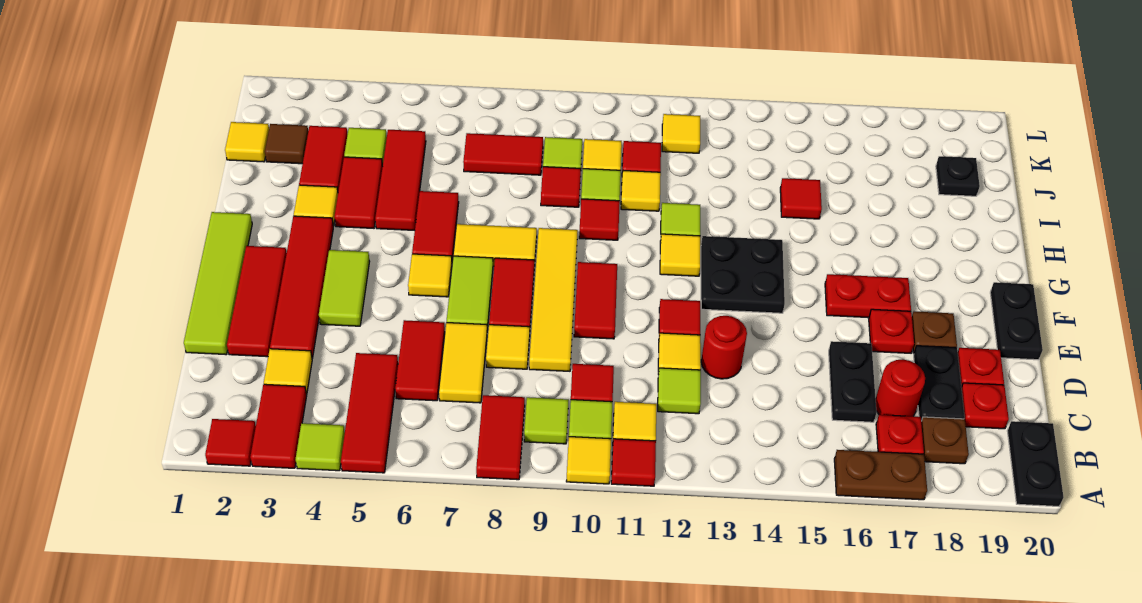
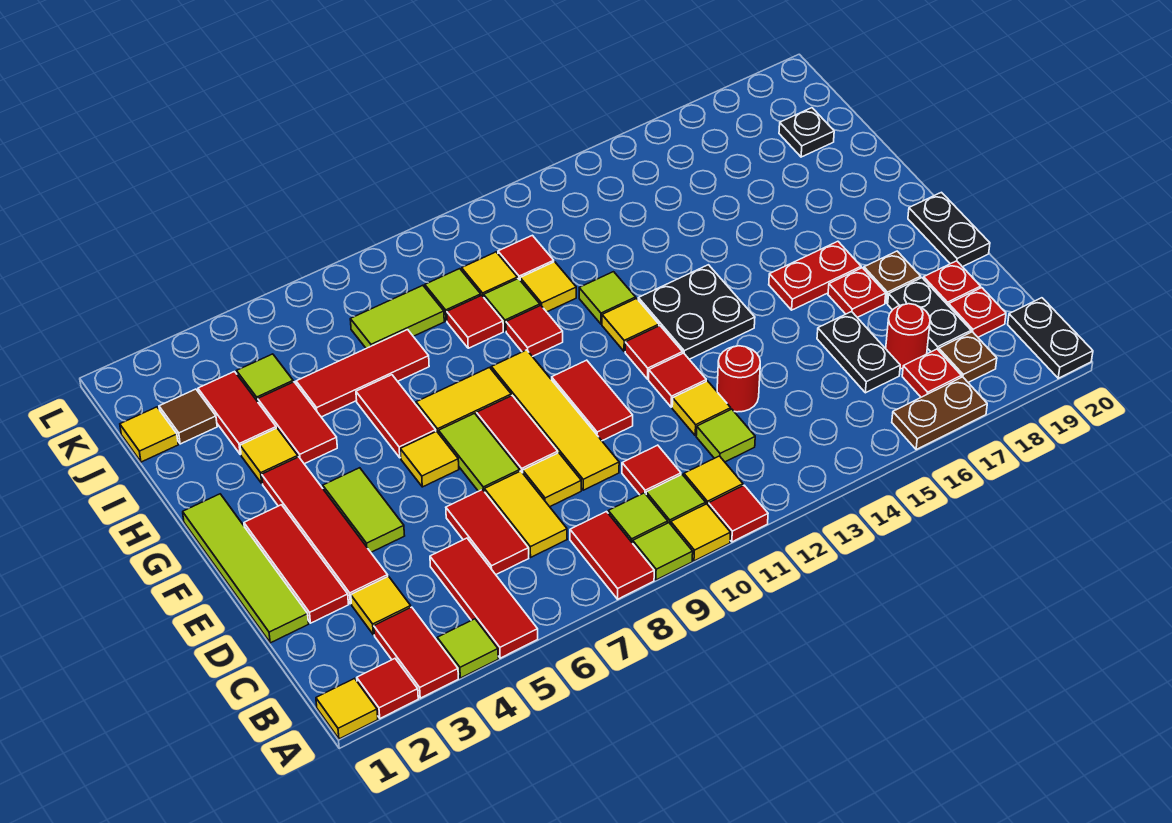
none -> lime 1x1 tile [633,523,693,580]
red 1x3 tile [375,130,426,230] -> red 1x3 tile turned to [296,330,429,417]
red 1x1 tile [780,178,822,219] -> red 1x1 tile moved to [625,326,683,379]
red 1x2 tile [463,133,543,175] -> lime 1x2 tile [350,285,444,348]
yellow 1x1 tile [662,114,700,153] -> yellow 1x1 tile moved to [316,678,378,739]

